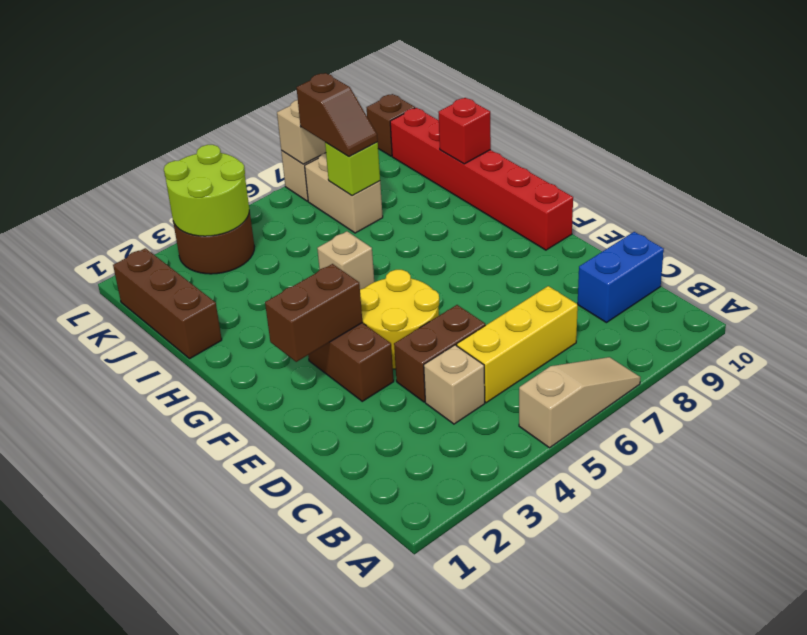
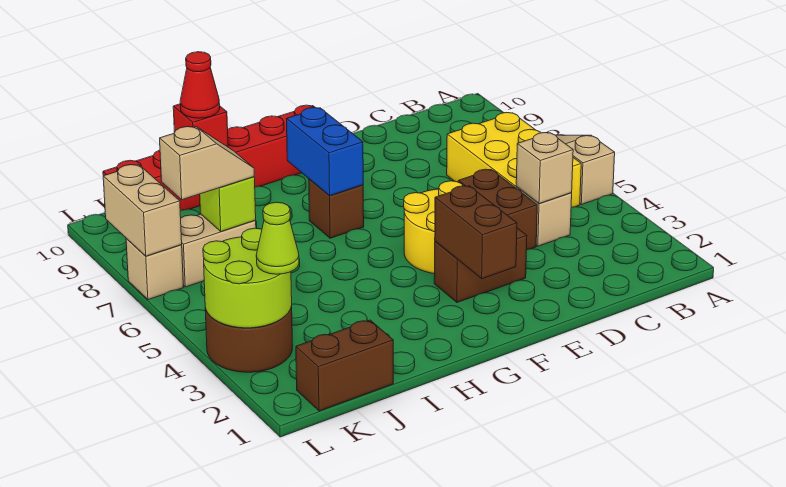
yellow 1x3 brick [457,286,578,403] -> yellow 2x3 brick [447,113,581,207]
blue 1x2 brick [578,232,664,323] -> blue 1x2 brick moved to [287,108,363,195]
tan 1x1 brick [317,231,374,289] -> tan 1x1 brick moved to [516,133,573,204]
brown 1x3 brick [113,248,222,359] -> brown 1x2 brick [296,320,393,411]
none -> red 1x1 cone [180,52,220,118]
brown 1x2 slope [296,73,378,157] -> tan 1x2 slope [160,127,254,200]
none -> lime 1x1 cone [256,202,299,274]
brown 1x1 brick [366,94,415,156] -> brown 1x1 brick moved to [309,179,364,238]

